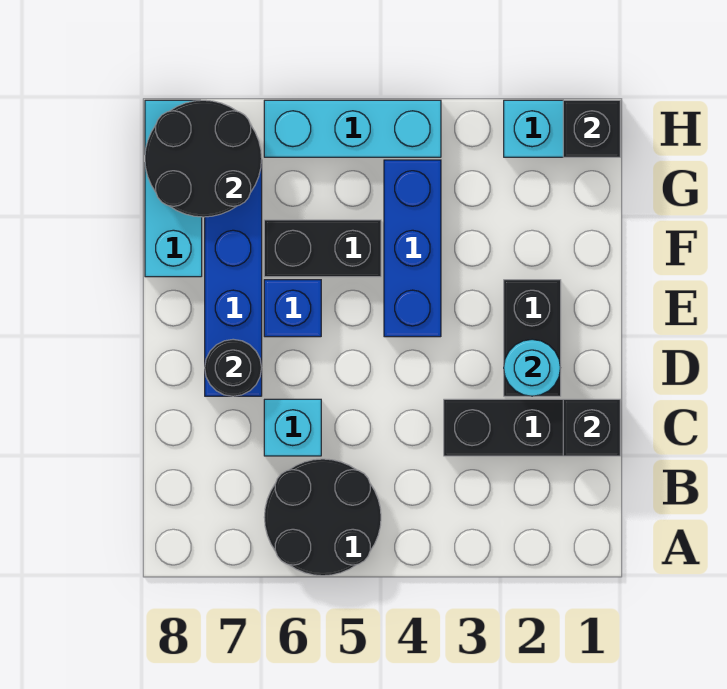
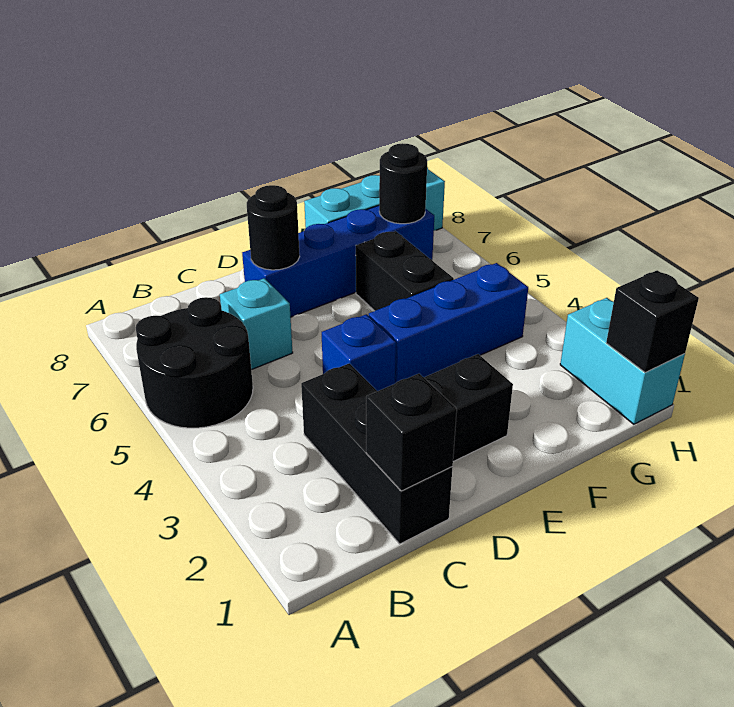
cyan 1x1 round brick [504,339,561,396] -> none
blue 1x1 brick [264,280,321,337] -> blue 1x1 brick moved to [322,314,396,391]
black 2x2 round brick [145,100,262,217] -> black 1x1 round brick [379,143,427,224]
cyan 1x3 brick [264,100,441,157] -> none

